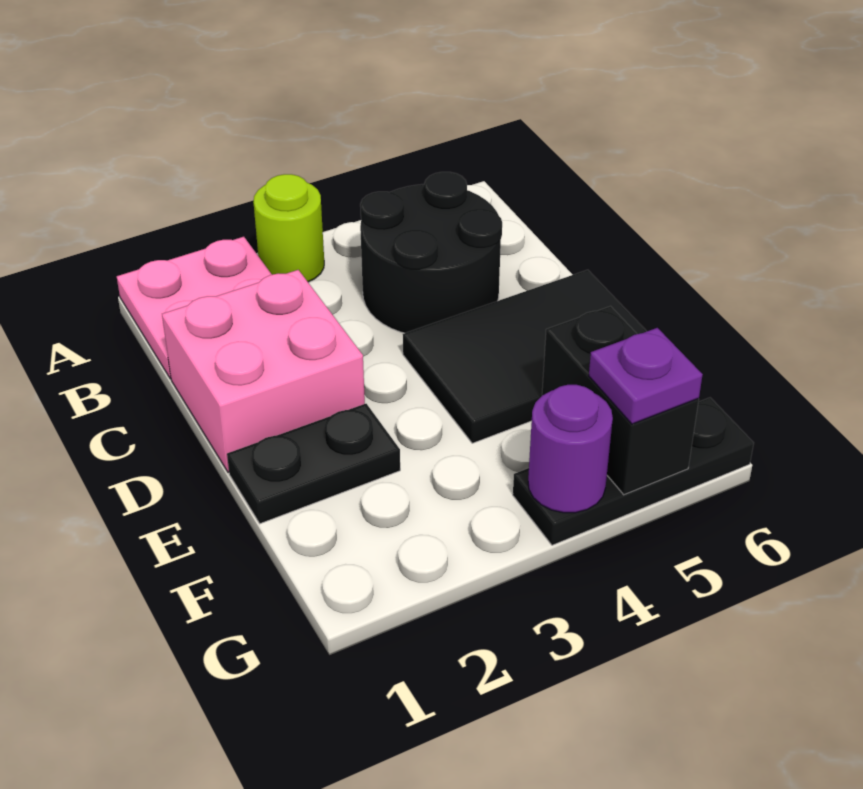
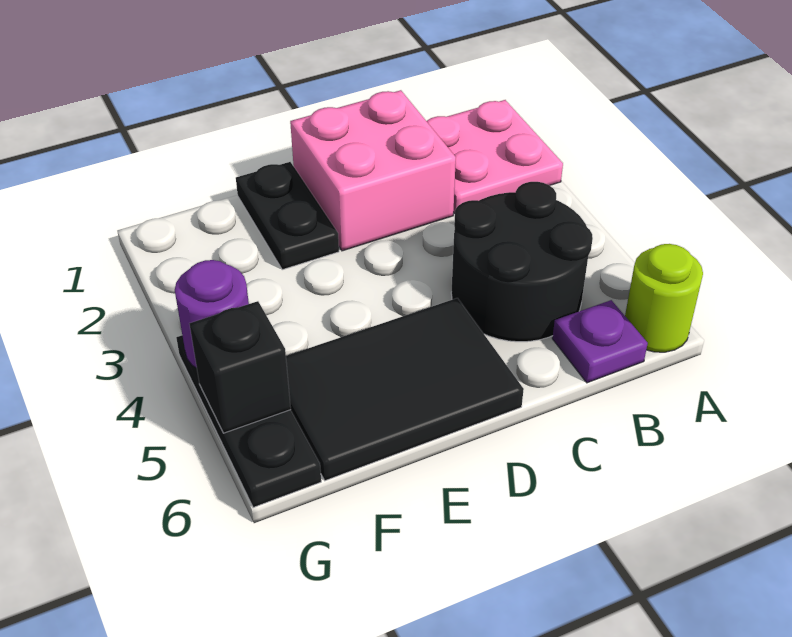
lime 1x1 round brick [253,174,324,282] -> lime 1x1 round brick moved to [625,244,703,352]
black 2x3 tile [403,270,647,443] -> black 2x3 tile turned to [286,298,524,481]
black 1x2 brick [542,306,699,495] -> black 1x1 brick [189,301,291,433]
purple 1x1 plate [589,328,703,424] -> purple 1x1 plate moved to [552,300,648,383]

